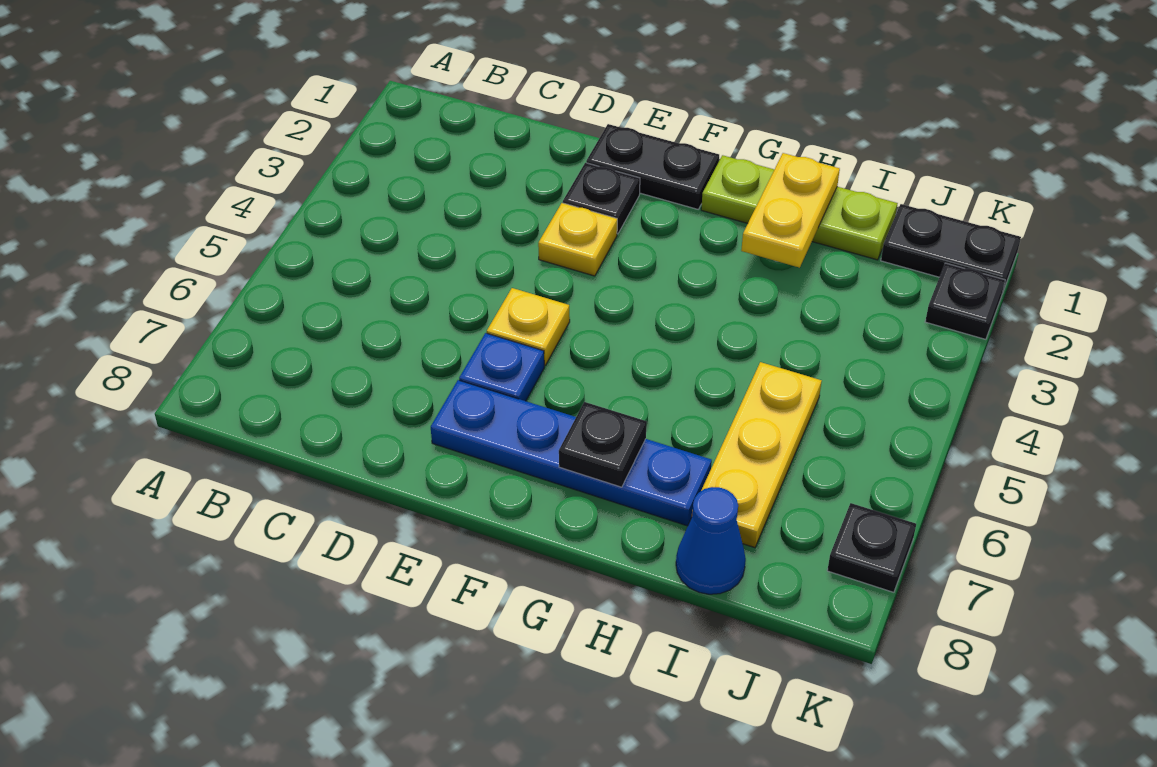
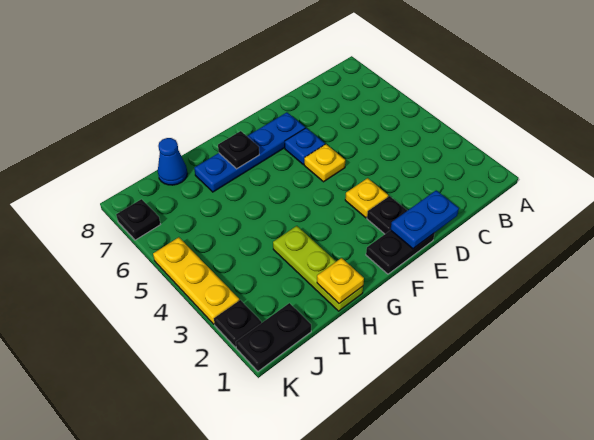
none -> blue 1x2 plate [391,190,459,249]
lime 1x3 plate [701,155,898,260] -> lime 1x3 plate turned to [273,226,363,311]
yellow 1x2 plate [741,153,840,268] -> yellow 1x1 plate [317,258,364,304]
yellow 1x3 plate [692,362,822,548] -> yellow 1x3 plate moved to [153,237,239,324]

